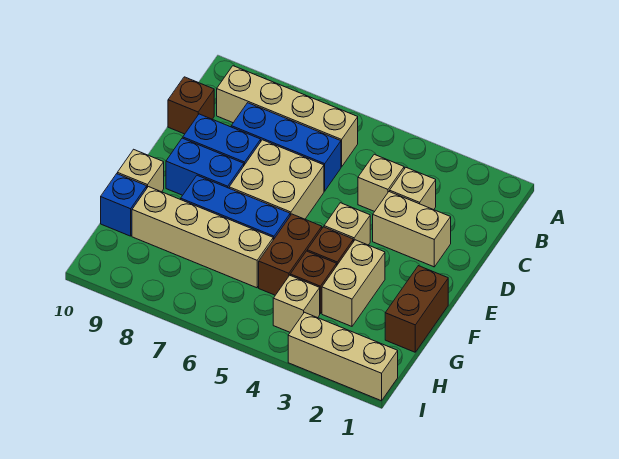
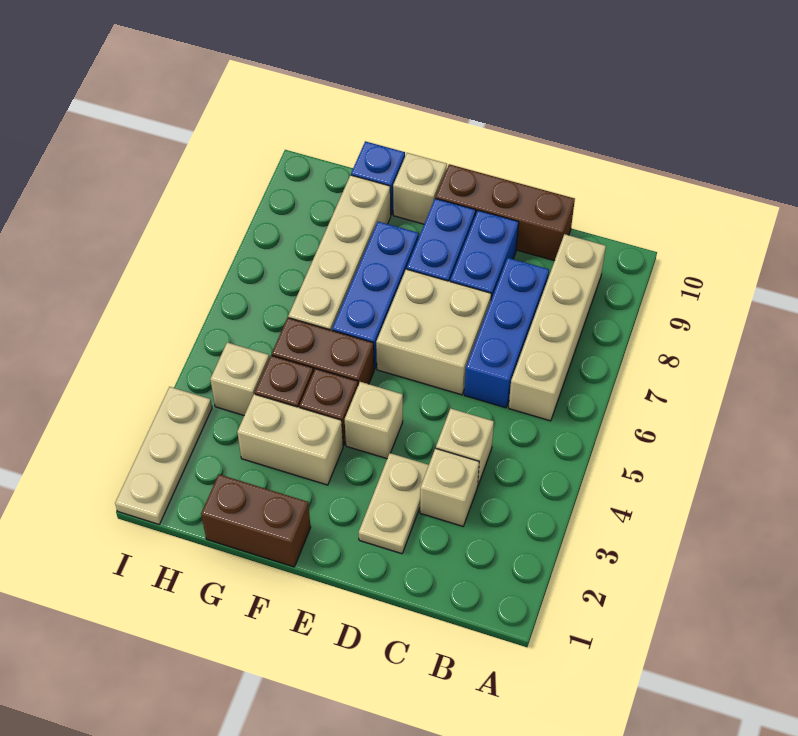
brown 1x1 brick [168,77,214,134] -> brown 1x3 brick [436,164,575,261]
tan 1x2 brick [373,192,451,267] -> tan 1x2 plate [359,453,429,554]
tan 1x3 brick [288,312,398,401] -> tan 1x3 plate [115,387,212,524]

